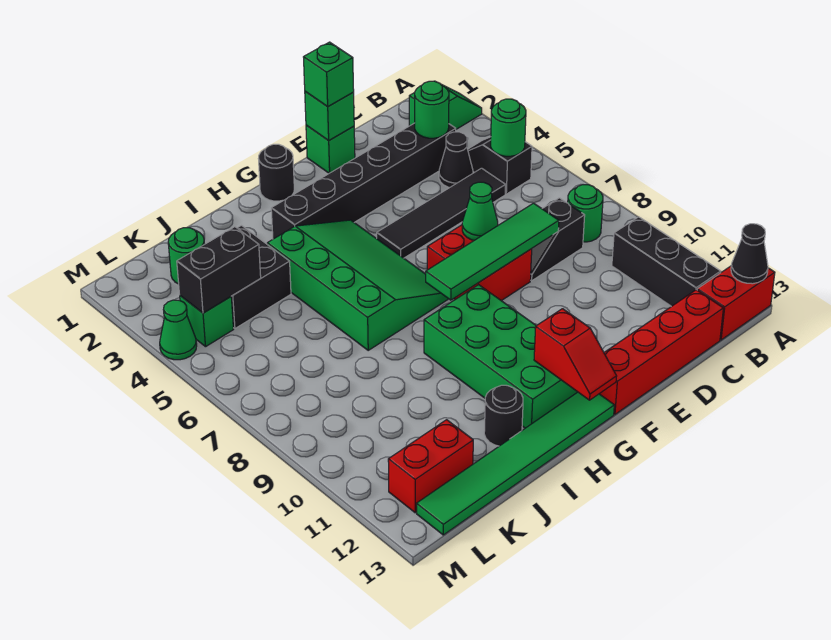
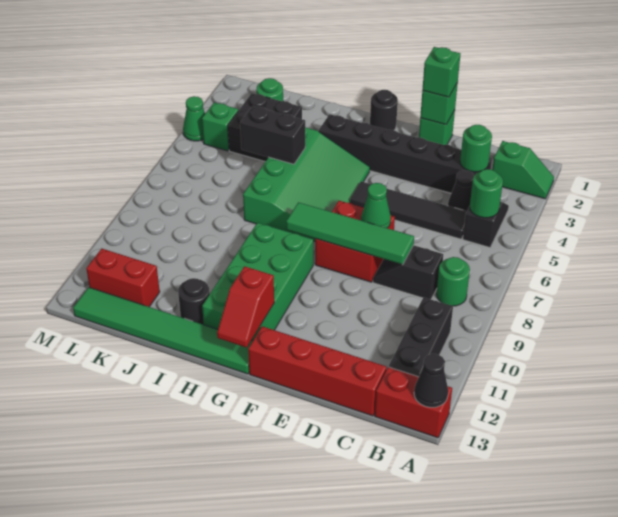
black 1x2 brick [177,227,261,313] -> black 1x2 brick moved to [240,106,305,164]

